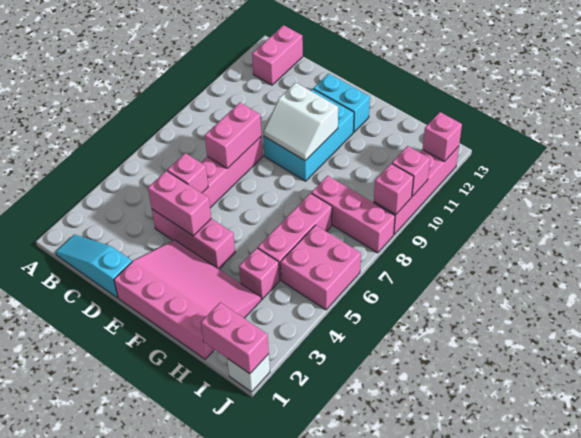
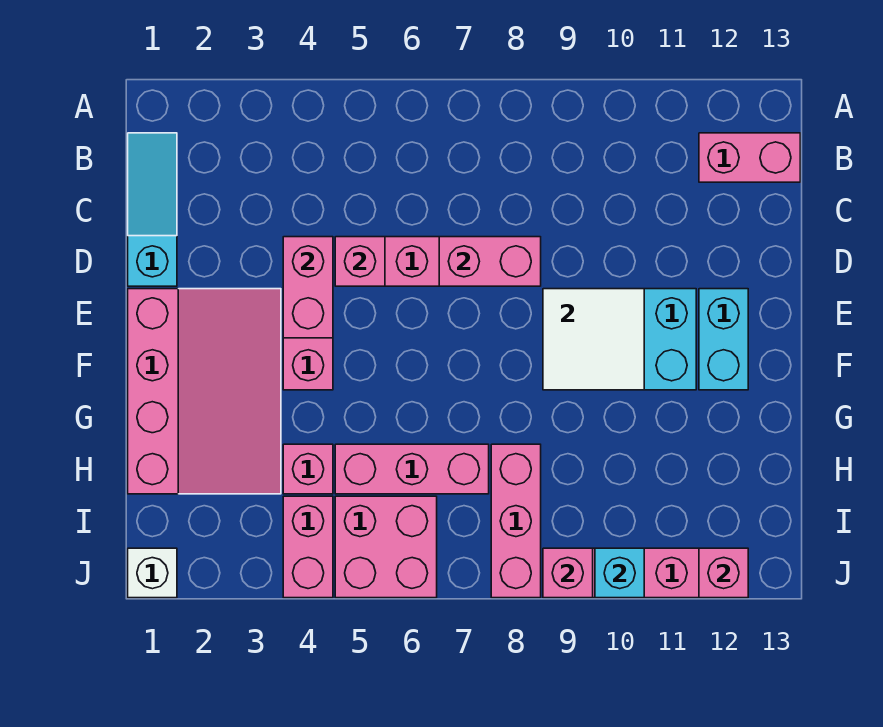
white 2x2 slope [263,83,338,161] -> white 2x2 tile [543,289,644,390]
pink 1x2 brick [201,302,269,374] -> pink 1x2 brick moved to [283,496,333,598]
pink 1x1 brick [392,146,430,196] -> cyan 1x1 brick [595,548,644,598]

